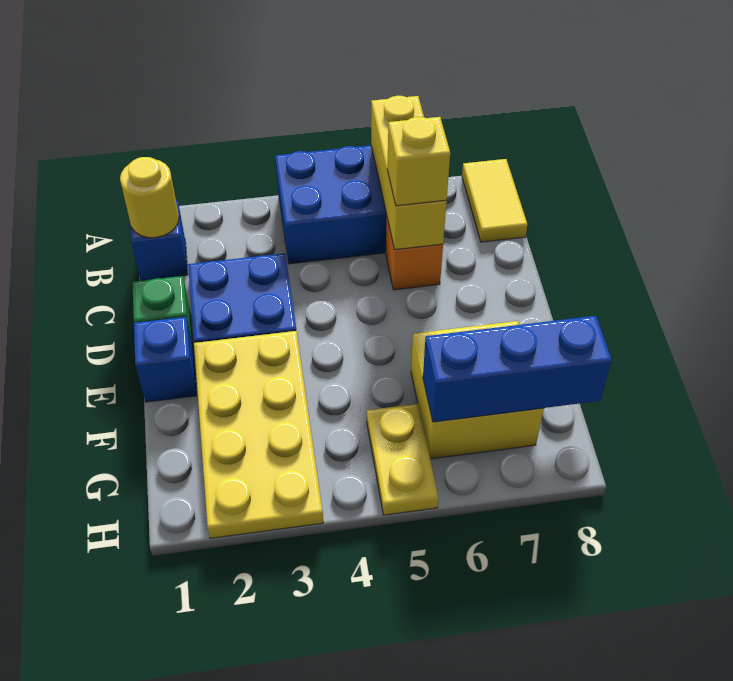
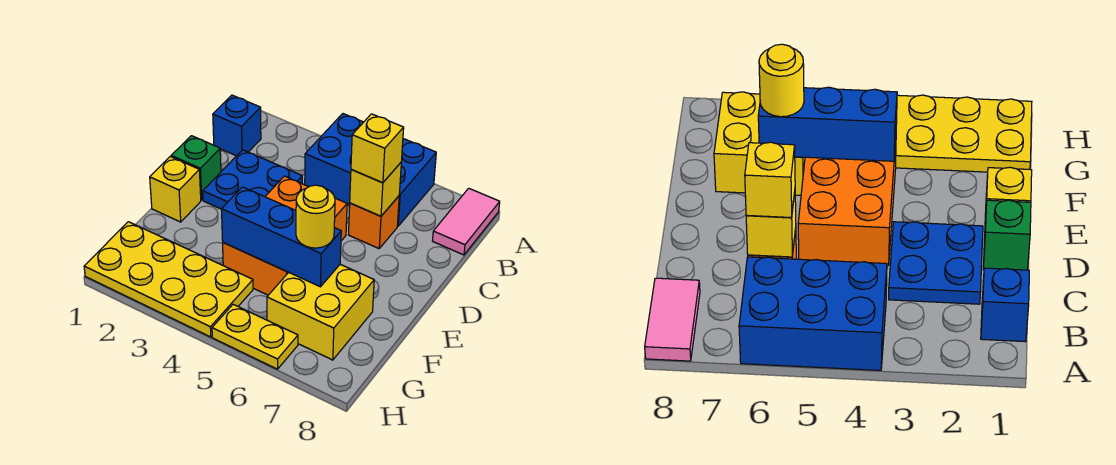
yellow 1x3 brick [371,96,447,250] -> yellow 1x1 brick [350,163,401,216]
yellow 1x2 tile [462,159,528,242] -> pink 1x2 tile [433,188,500,255]
yellow 1x1 round brick [120,157,179,238] -> yellow 1x1 round brick moved to [296,185,335,248]
none -> orange 2x3 brick [223,176,347,295]
blue 1x1 brick [134,317,197,402] -> yellow 1x1 brick [150,157,201,222]
yellow 2x4 plate [194,331,323,538] -> yellow 2x4 plate turned to [84,222,253,337]
yellow 1x2 plate [367,404,438,515] -> yellow 1x2 plate turned to [212,304,298,369]
blue 1x3 brick [423,316,612,422] -> blue 1x3 brick moved to [222,187,341,287]

